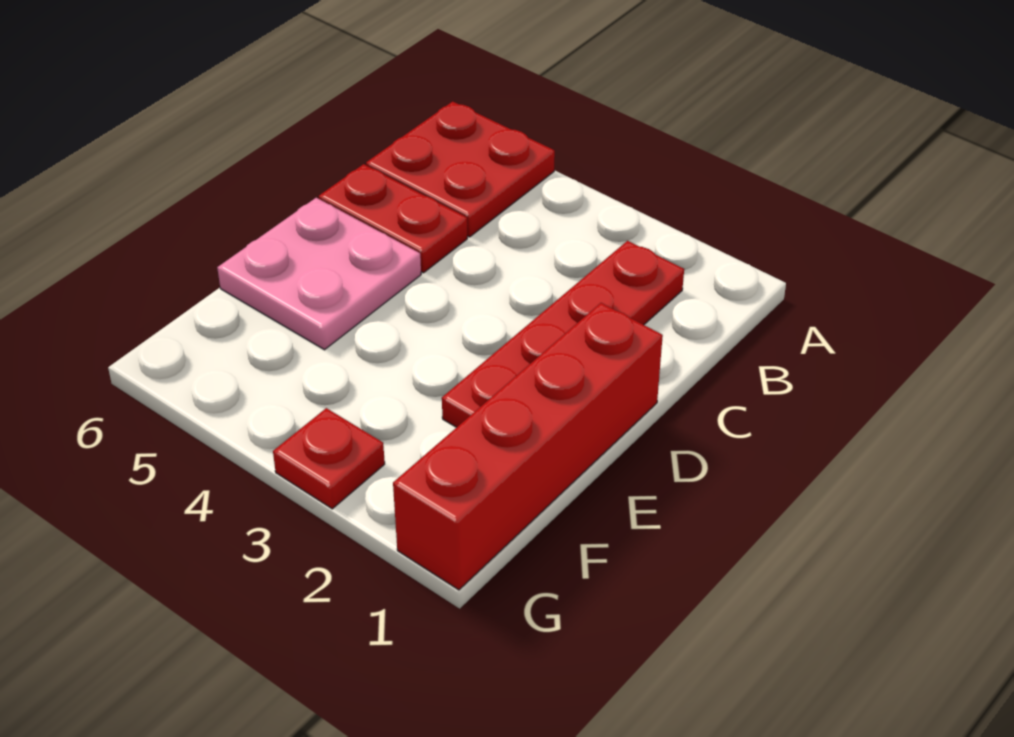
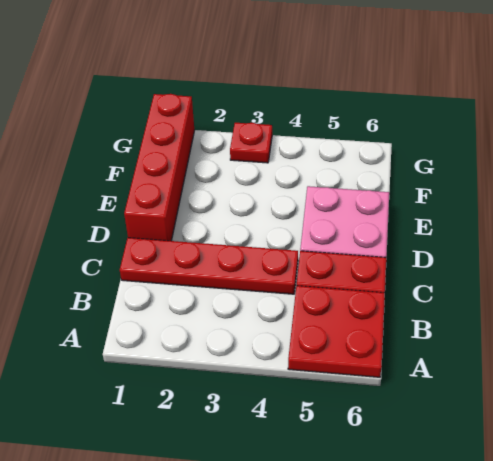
red 1x4 plate [442,241,684,427] -> red 1x4 plate turned to [120,238,298,294]

